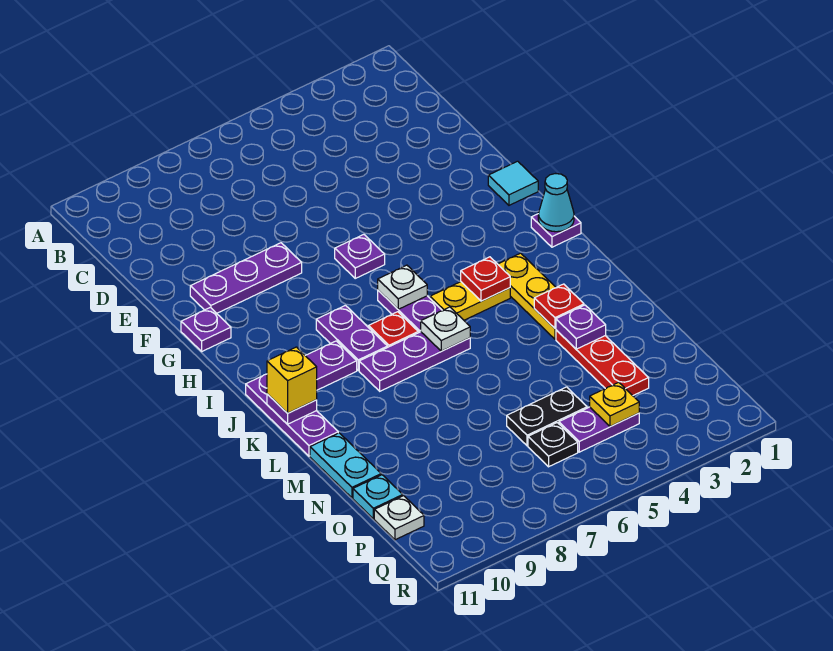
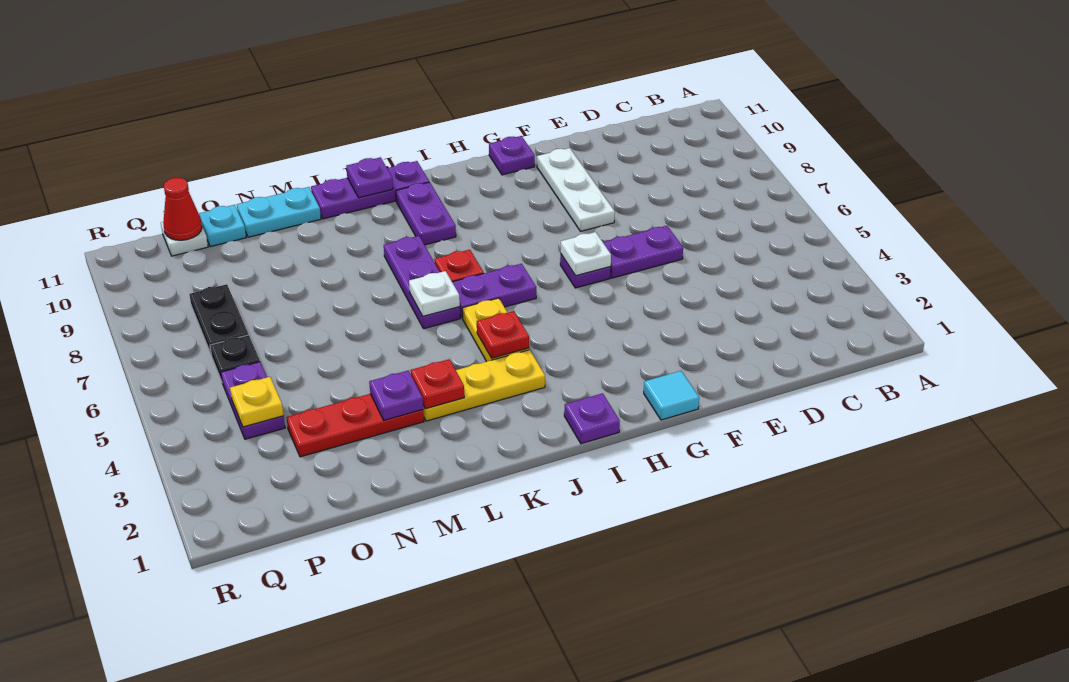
purple 1x3 plate [190,243,302,313] -> white 1x3 plate [537,148,615,231]
cyan 1x1 cone [538,174,574,232] -> none
white 1x1 plate [378,265,427,309] -> white 1x1 plate moved to [561,232,611,276]
purple 1x2 plate [316,305,387,370] -> purple 1x2 plate moved to [603,226,683,278]
yellow 1x1 brick [267,347,317,413] -> none
black 1x2 plate [507,387,587,446] -> black 1x2 plate moved to [189,284,248,356]
none -> red 1x1 cone [163,178,202,240]

